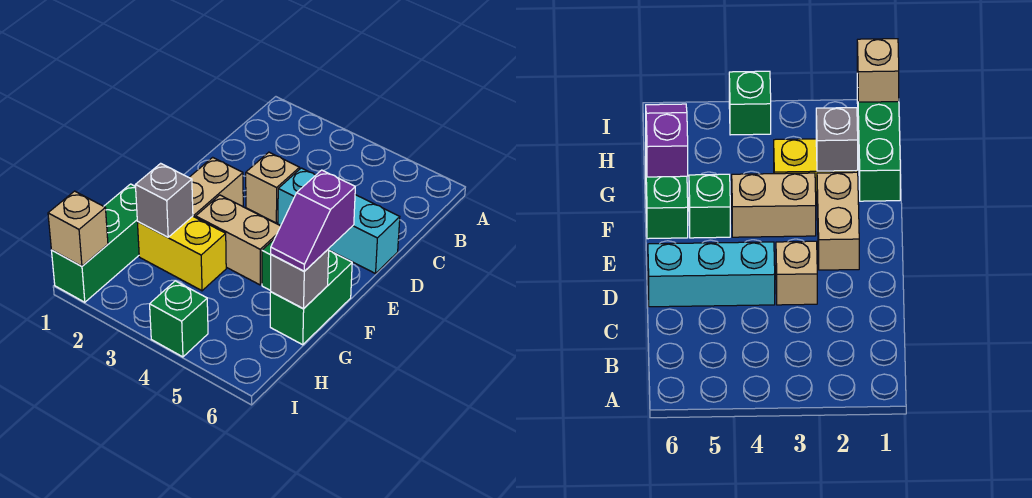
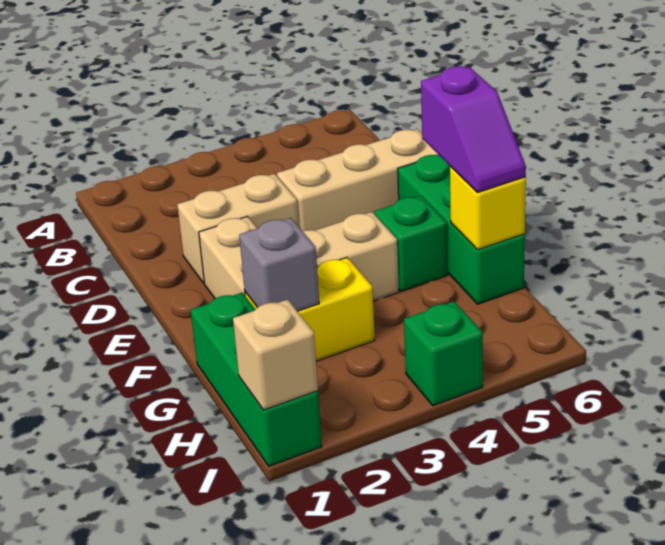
tan 1x1 brick [246,152,300,223] -> tan 1x2 brick [177,174,299,283]
cyan 1x3 brick [278,168,400,274] -> tan 1x3 brick [277,129,438,231]
green 1x2 brick [270,251,352,345] -> green 1x3 brick [398,155,525,304]
grey 1x1 brick [271,249,329,309] -> yellow 1x1 brick [450,166,526,250]

